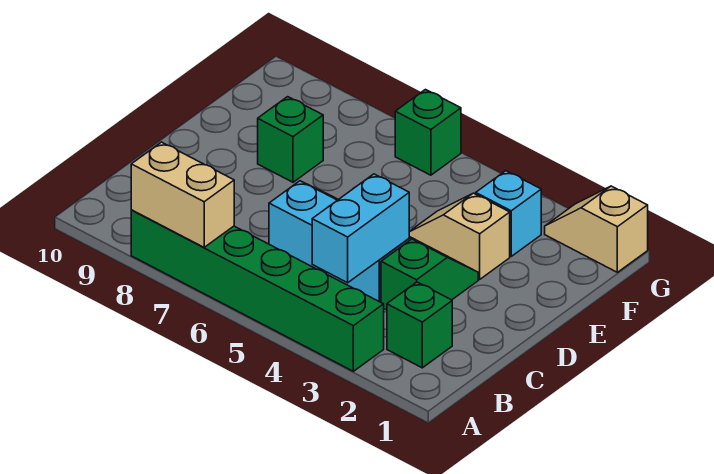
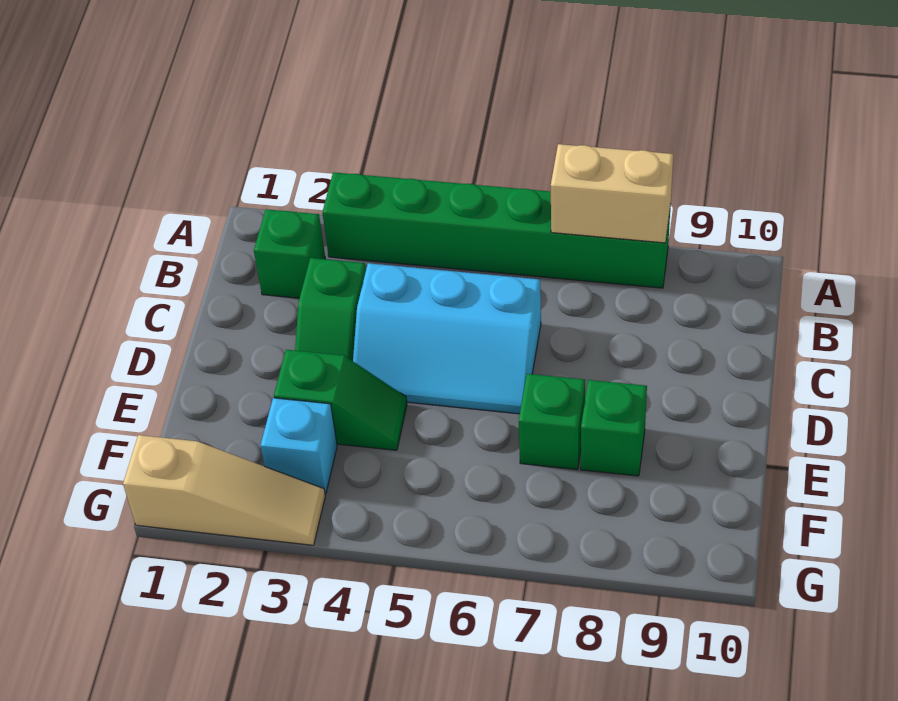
cyan 1x2 brick [312,174,409,283] -> none
tan 1x2 slope [409,193,510,279] -> green 1x2 slope [274,350,407,450]
tan 1x2 slope [545,186,648,272] -> tan 1x3 slope [123,435,325,545]
green 1x1 brick [395,90,461,175] -> green 1x1 brick moved to [519,374,585,470]

